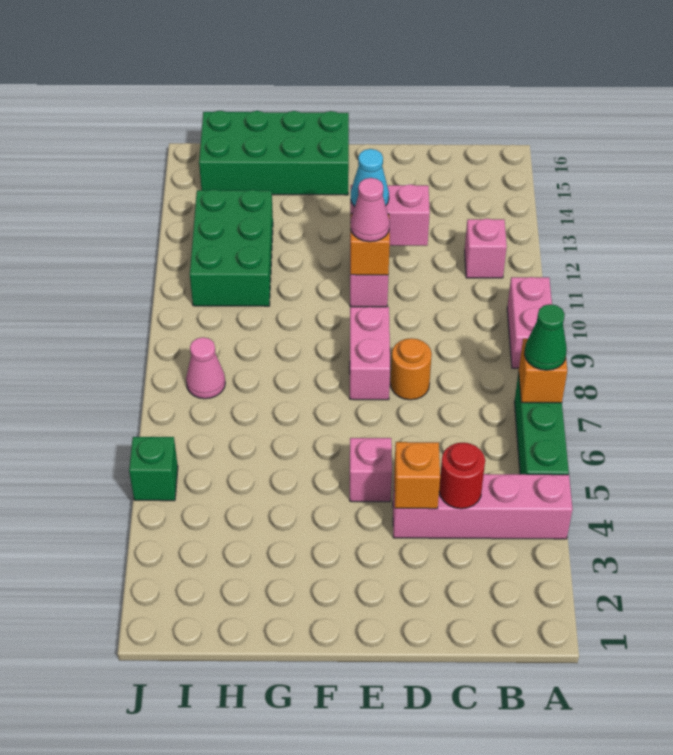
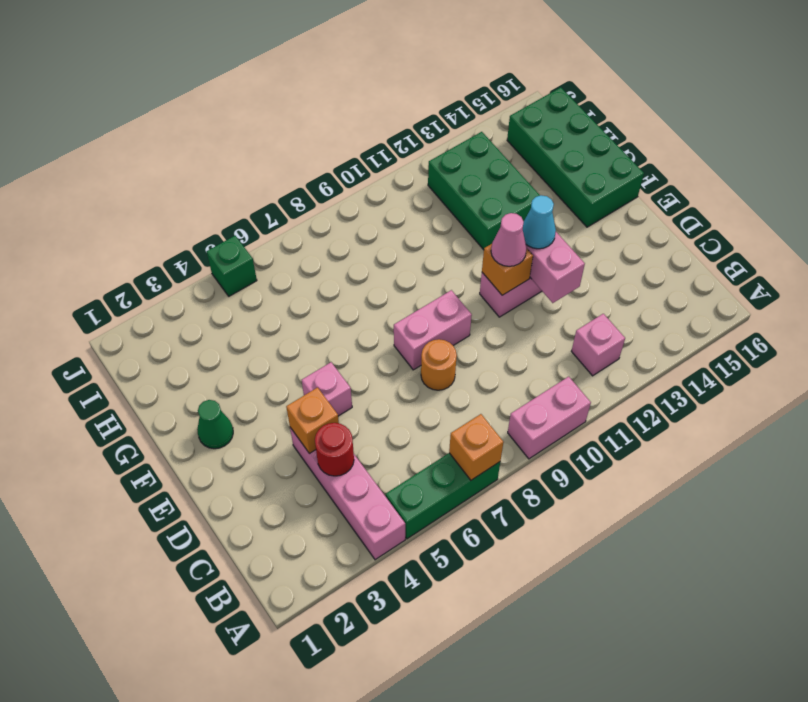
green 1x1 cone [524,304,567,370] -> green 1x1 cone moved to [197,400,233,449]
green 2x3 brick [190,189,273,306] -> green 2x3 brick turned to [428,132,540,250]
pink 1x1 cone [186,337,225,399] -> none

